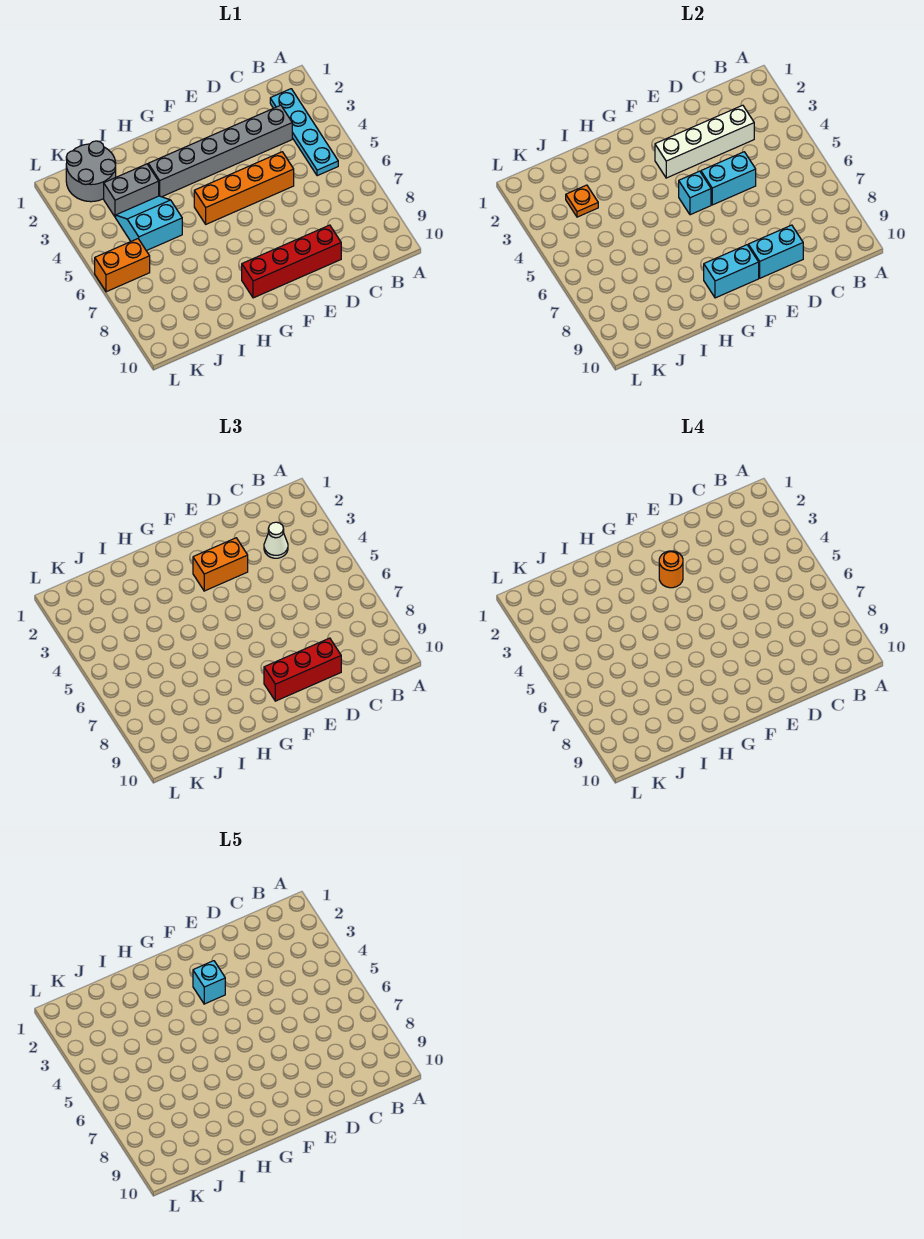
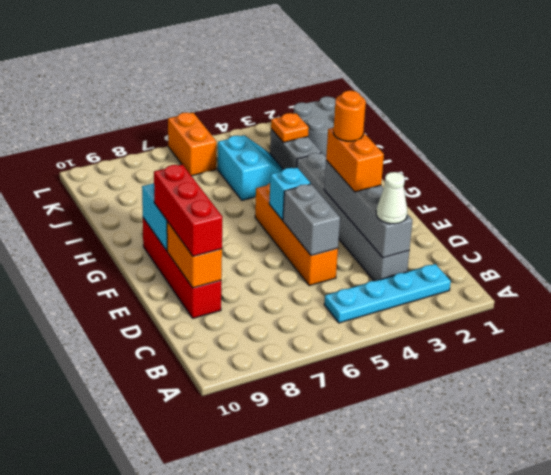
white 1x4 brick [655,105,754,178] -> grey 1x4 brick [324,161,412,258]
cyan 1x2 brick [701,152,756,205] -> grey 1x2 brick [283,184,340,255]
cyan 1x2 brick [748,225,803,278] -> orange 1x2 brick [167,221,222,288]
cyan 1x1 brick [193,961,225,1004] -> none

